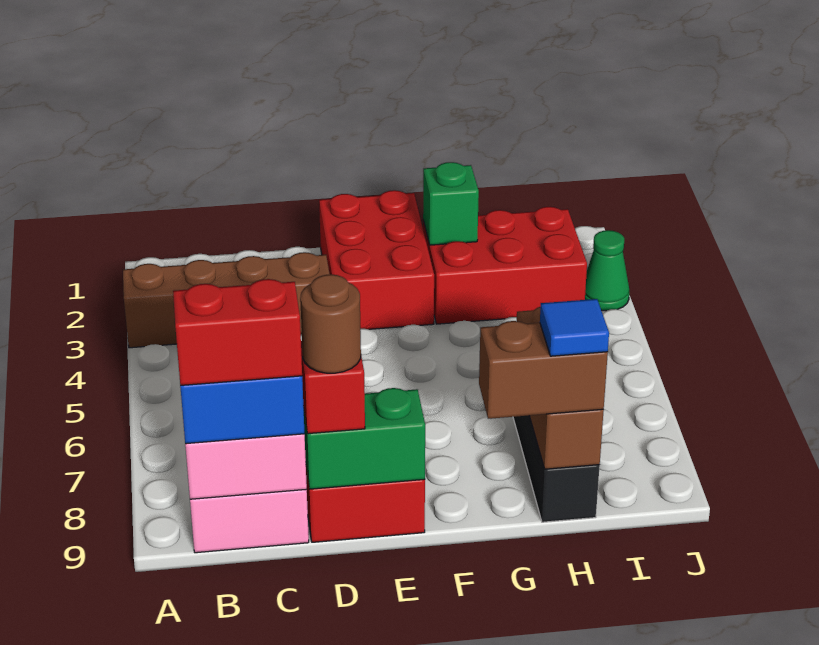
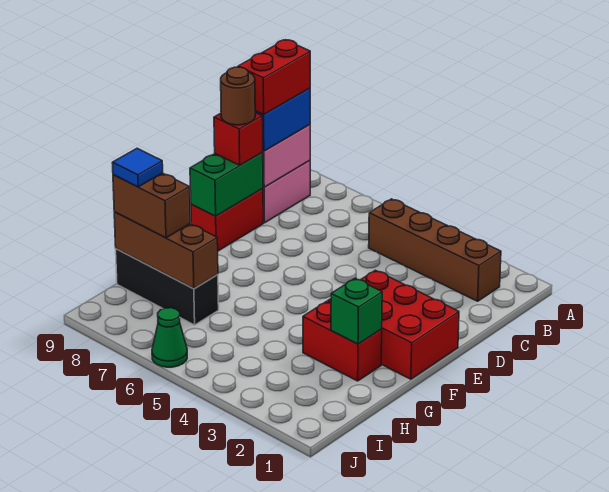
brown 1x4 brick [123,252,330,348] -> brown 1x4 brick turned to [369,199,501,301]
red 2x3 brick [423,207,587,324] -> red 1x2 brick [303,301,382,381]
brown 1x2 brick [479,321,608,419] -> brown 1x2 brick turned to [113,173,190,238]
green 1x1 cone [585,230,629,311] -> green 1x1 cone moved to [152,308,187,367]

